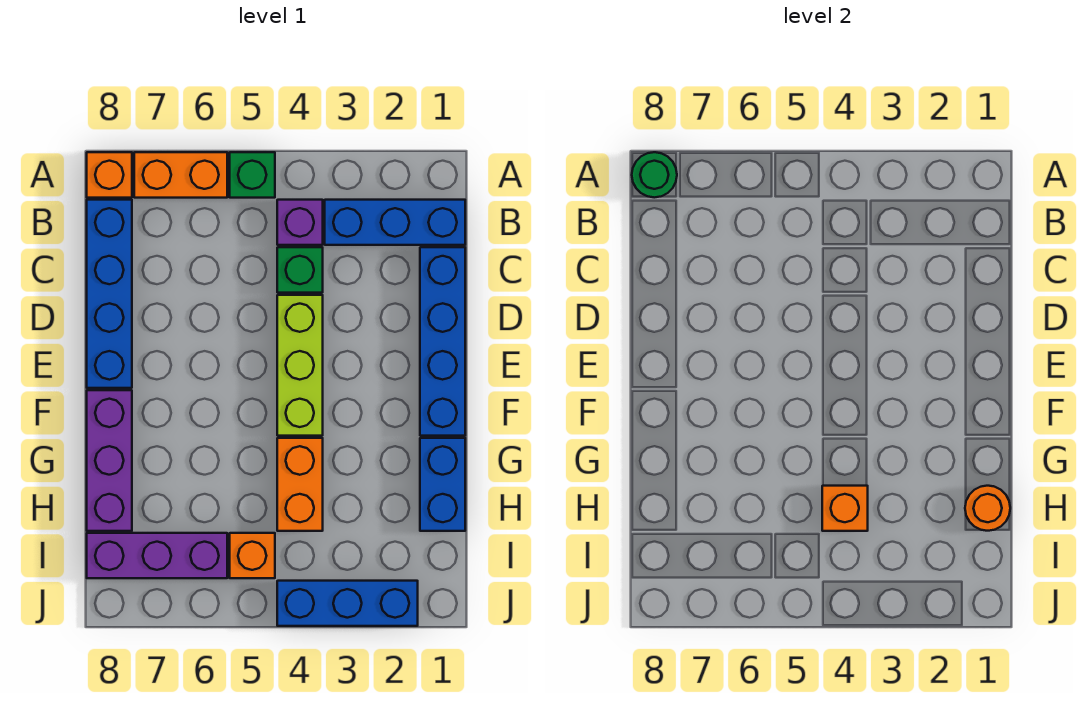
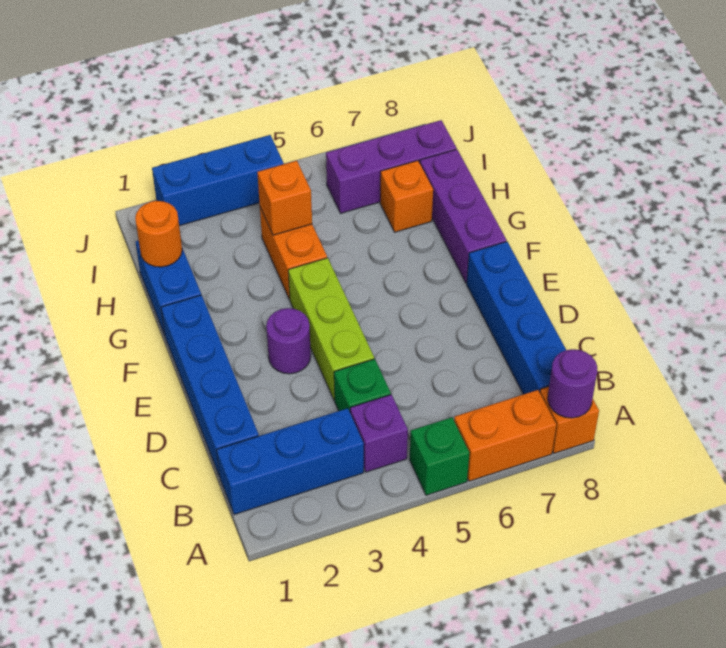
green 1x1 round brick [632,152,677,198] -> purple 1x1 round brick [548,349,597,418]
none -> purple 1x1 round brick [266,308,311,374]
orange 1x1 brick [230,533,275,578] -> orange 1x1 brick moved to [380,161,433,232]

